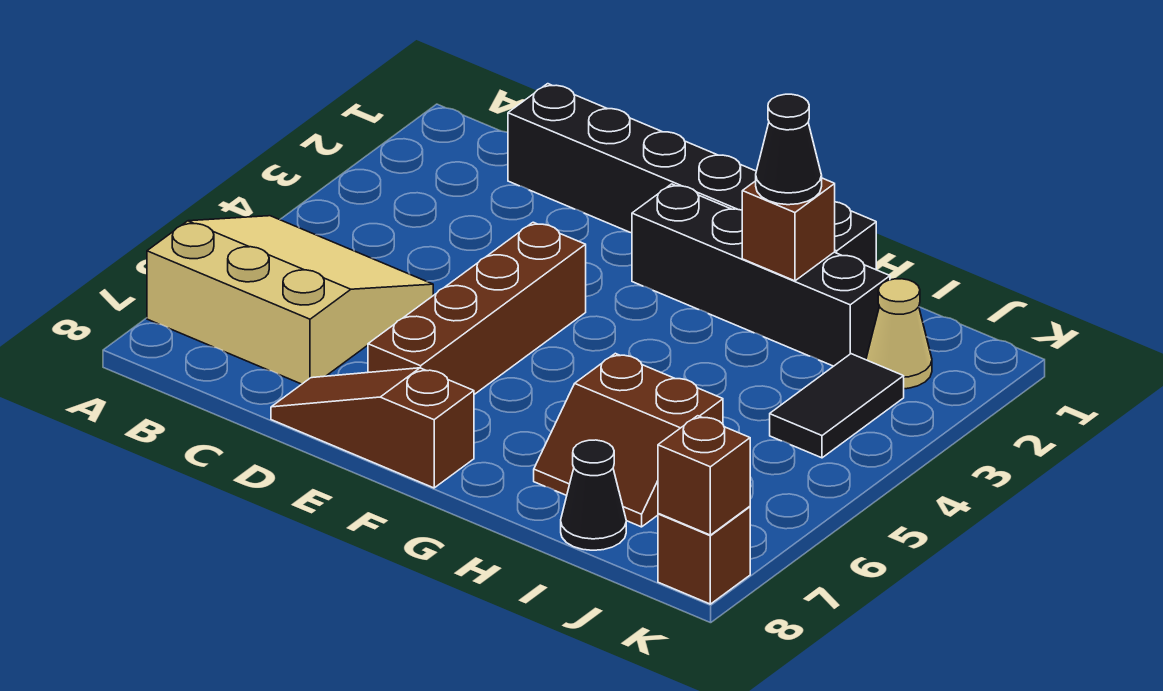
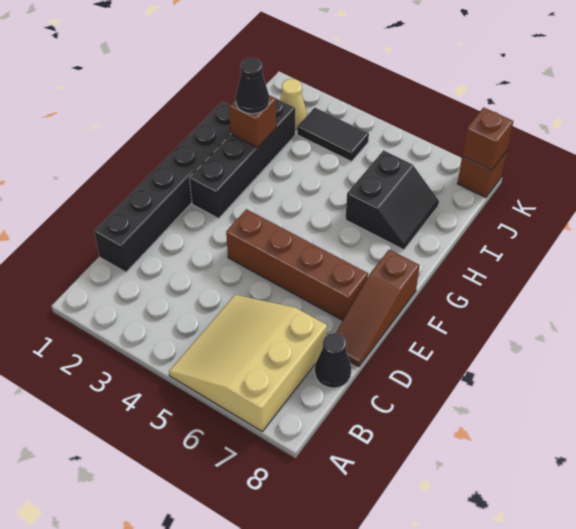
brown 2x2 slope [534,353,723,527] -> black 2x2 slope [345,150,439,250]
black 1x1 cone [561,440,626,550] -> black 1x1 cone moved to [315,333,351,388]

